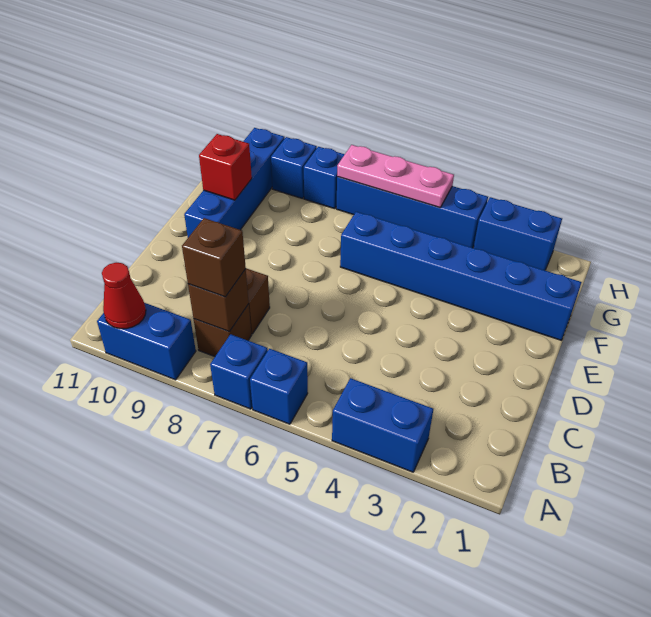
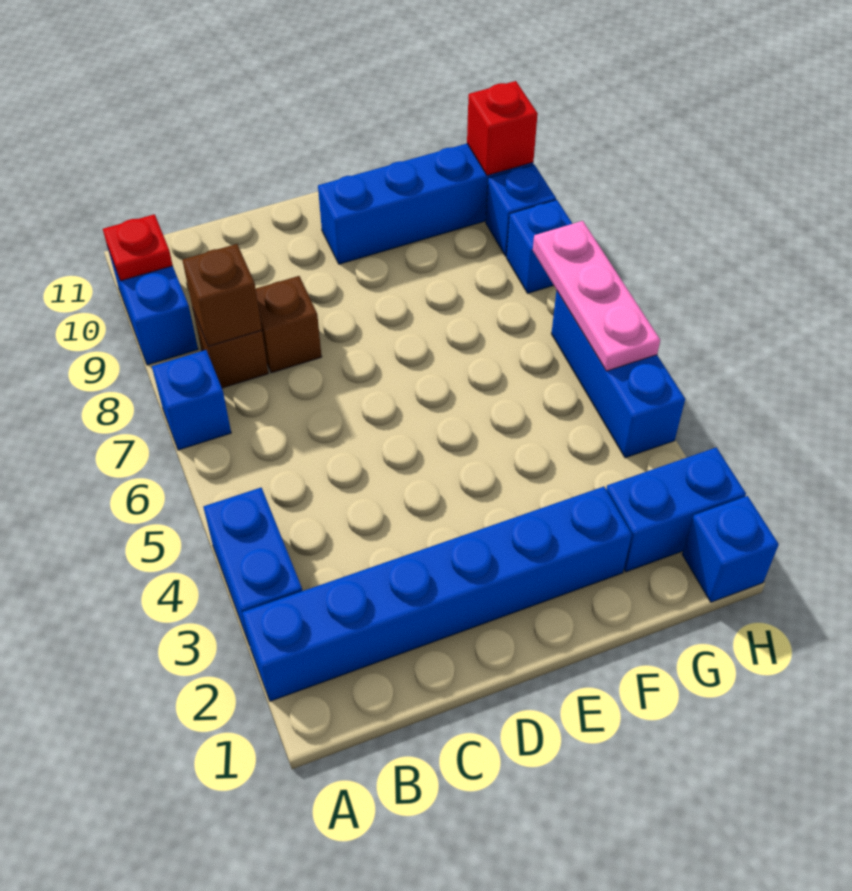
blue 1x1 brick [250,349,308,424] -> blue 1x1 brick moved to [682,496,779,602]
red 1x1 cone [102,263,146,329] -> red 1x1 plate [103,214,173,281]
brown 1x1 brick [182,218,246,297] -> none
blue 1x6 brick [340,212,582,340] -> blue 1x6 brick turned to [242,487,632,701]
red 1x1 brick [199,134,252,200] -> red 1x1 brick moved to [467,81,538,175]
blue 1x2 brick [474,197,562,270] -> blue 1x2 brick turned to [606,448,746,572]
blue 1x4 brick [336,177,488,248] -> blue 1x3 brick [551,290,685,458]

